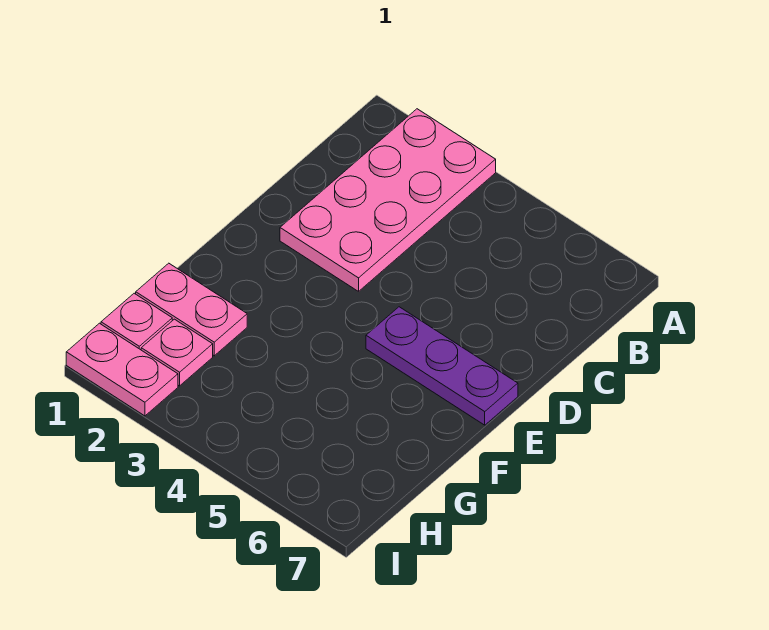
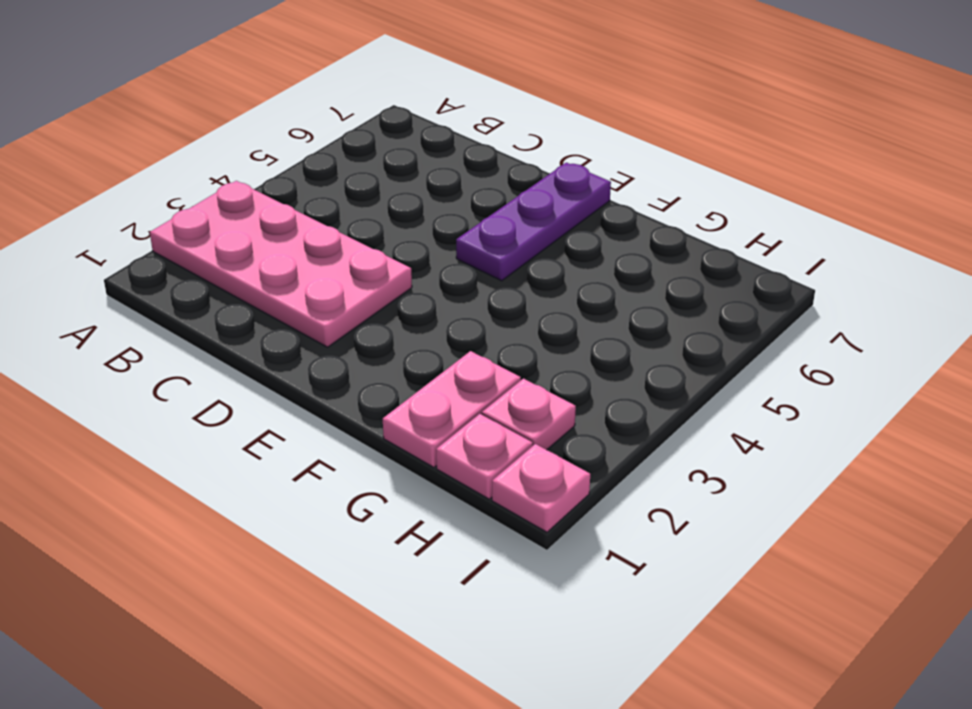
pink 1x2 plate [66,323,178,416] -> pink 1x1 plate [492,444,590,532]

